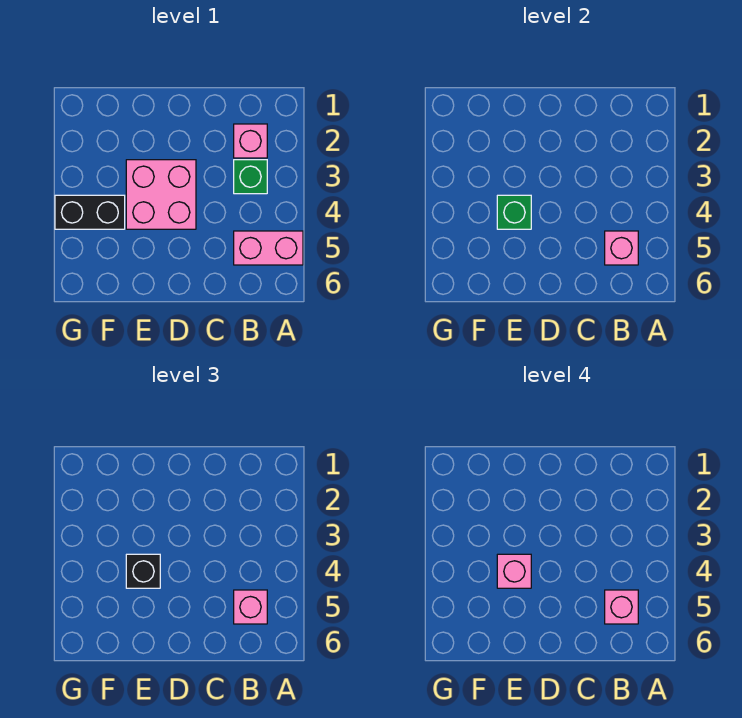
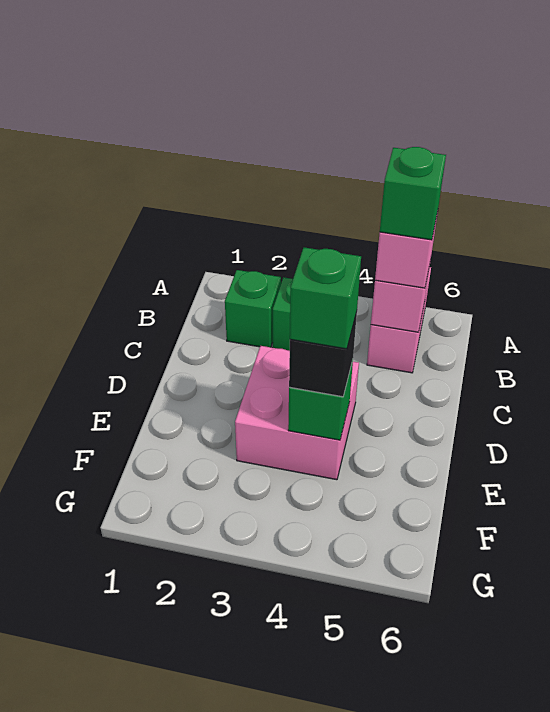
pink 1x1 brick [234,124,267,158] -> green 1x1 brick [225,270,281,347]
pink 1x1 brick [605,590,638,624] -> green 1x1 brick [380,147,446,240]
pink 1x1 brick [497,554,531,588] -> green 1x1 brick [290,247,361,349]
black 1x2 brick [55,195,125,229] -> none

